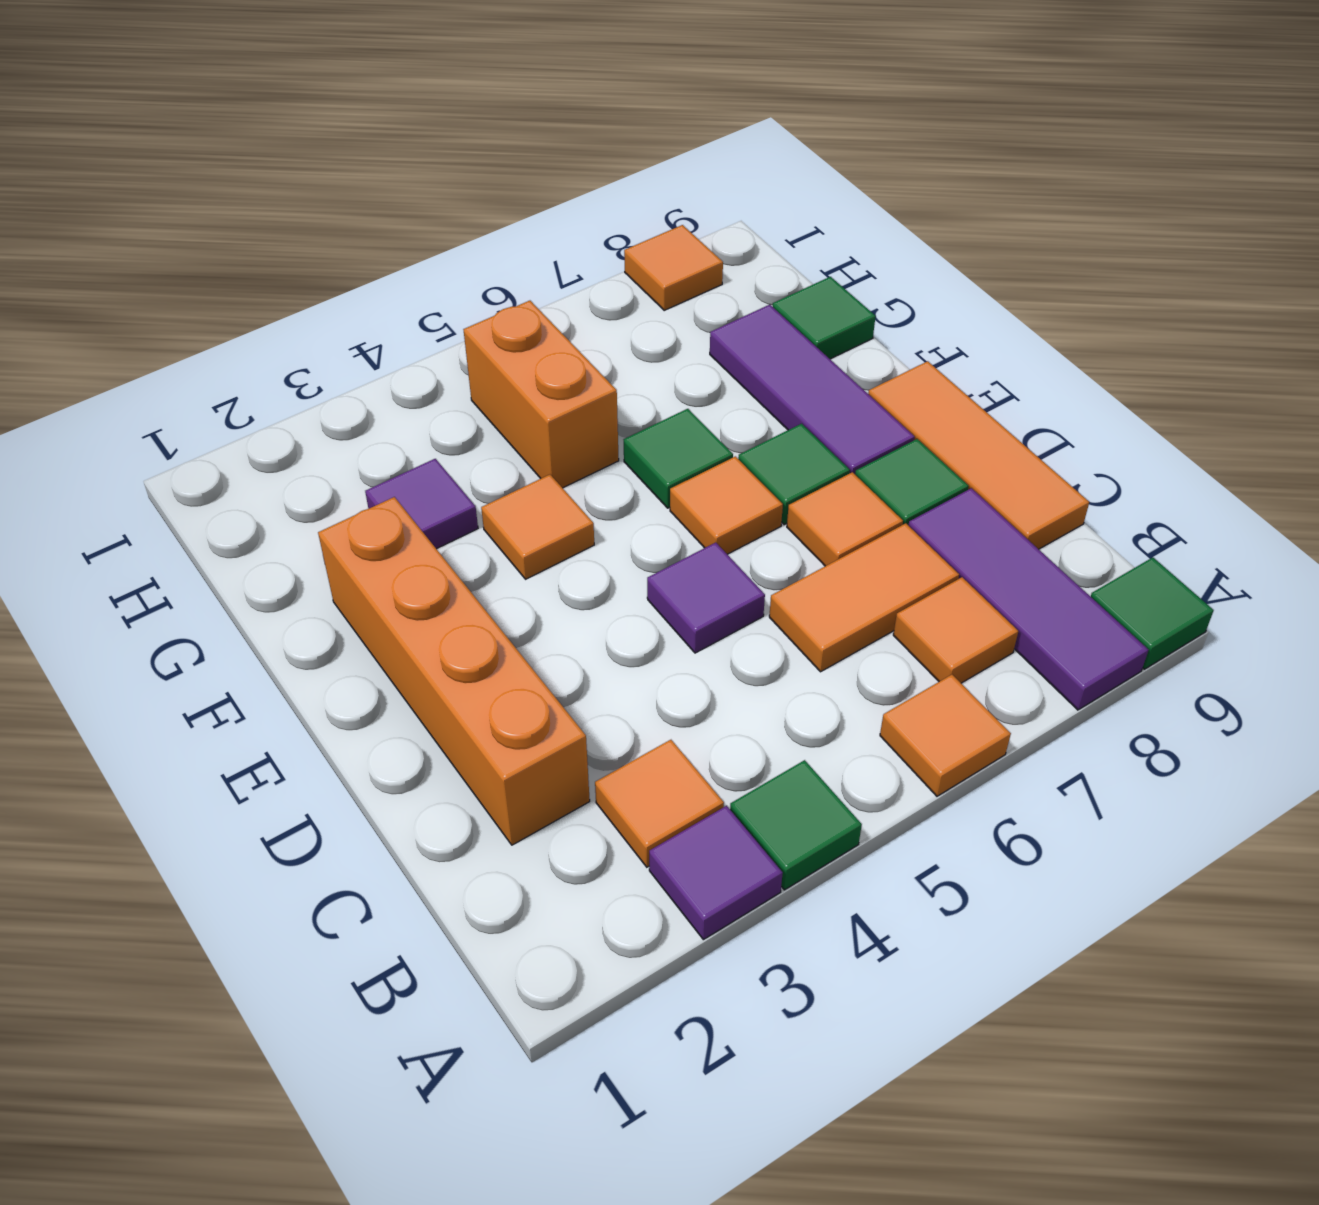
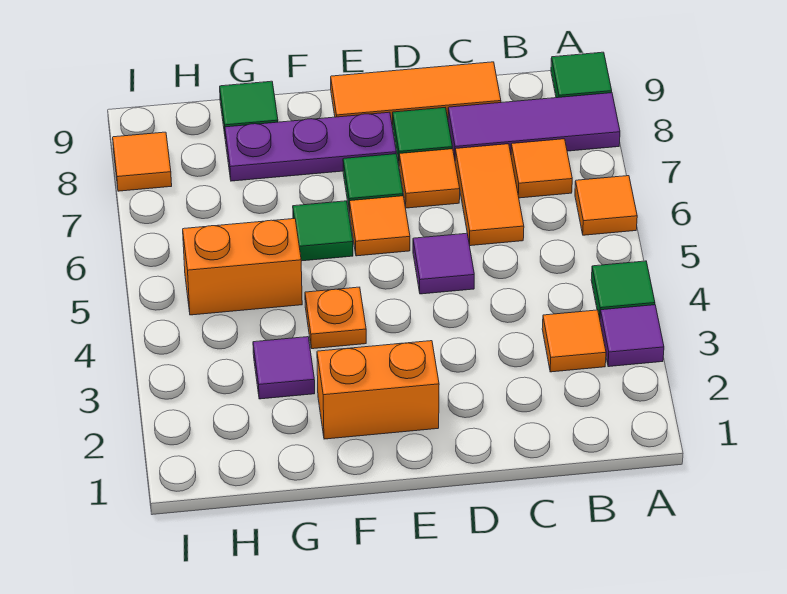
orange 1x4 brick [318,497,590,845] -> orange 1x2 brick [317,341,439,439]
purple 1x3 tile [710,305,915,474] -> purple 1x3 plate [225,112,396,181]
orange 1x1 tile [481,475,594,579] -> orange 1x1 plate [305,287,366,349]

